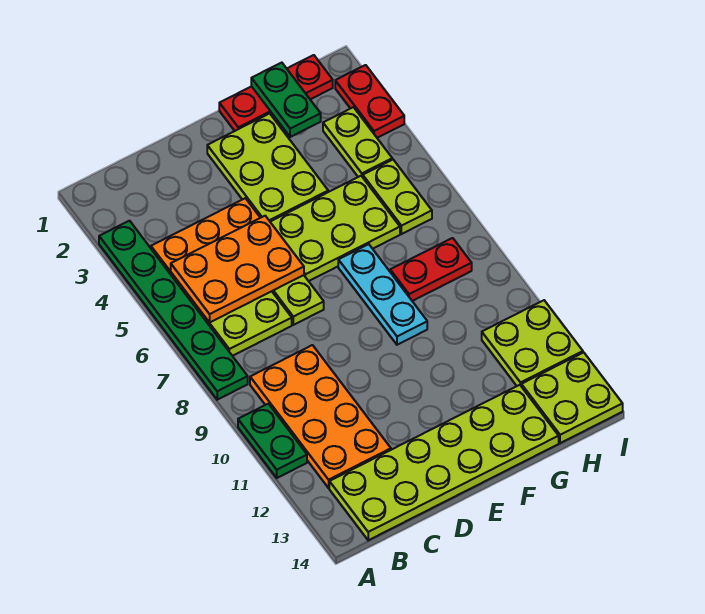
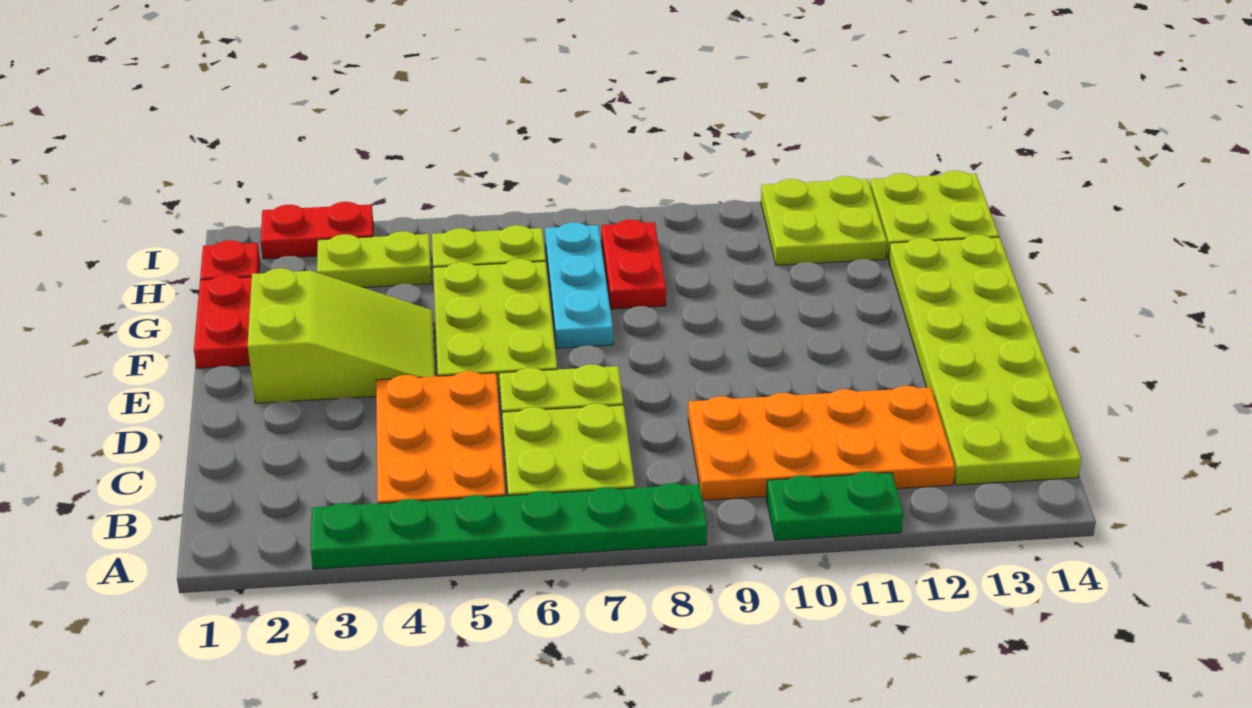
orange 2x3 plate [171,216,304,323] -> none
lime 2x3 plate [207,113,328,222] -> lime 2x3 slope [248,268,435,403]
cyan 1x3 plate [338,244,427,345] -> cyan 1x3 plate turned to [545,222,613,348]
green 1x2 plate [251,63,321,137] -> none

